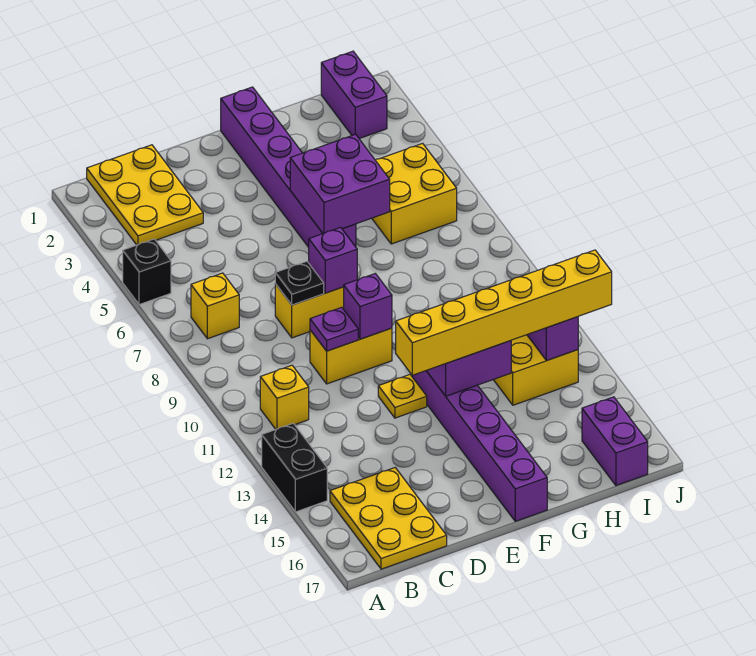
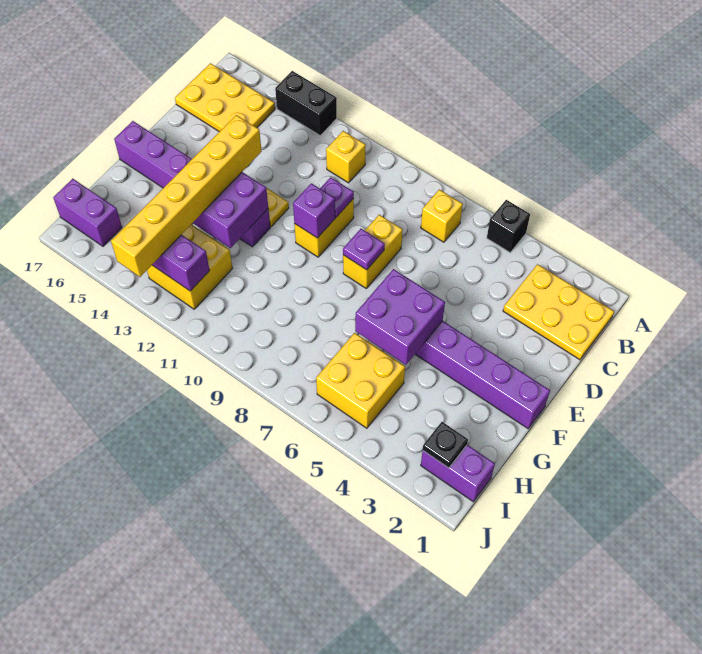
black 1x1 plate [275,261,324,305] -> black 1x1 plate moved to [423,422,468,468]
purple 1x1 brick [309,227,358,293] -> purple 1x1 plate [343,229,385,270]

